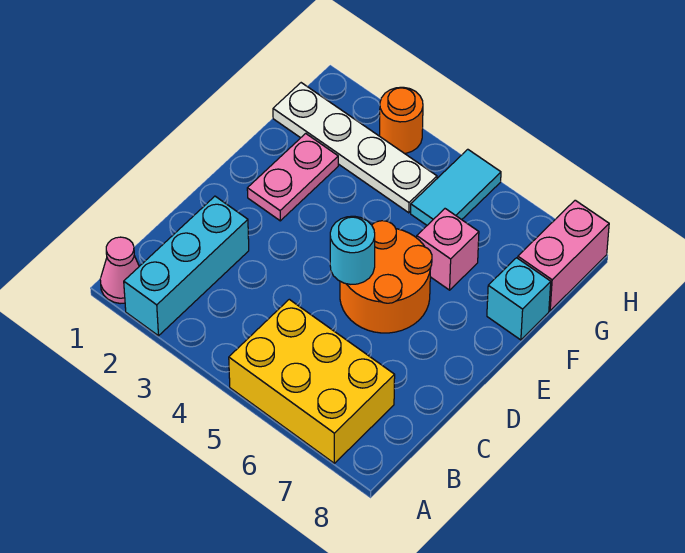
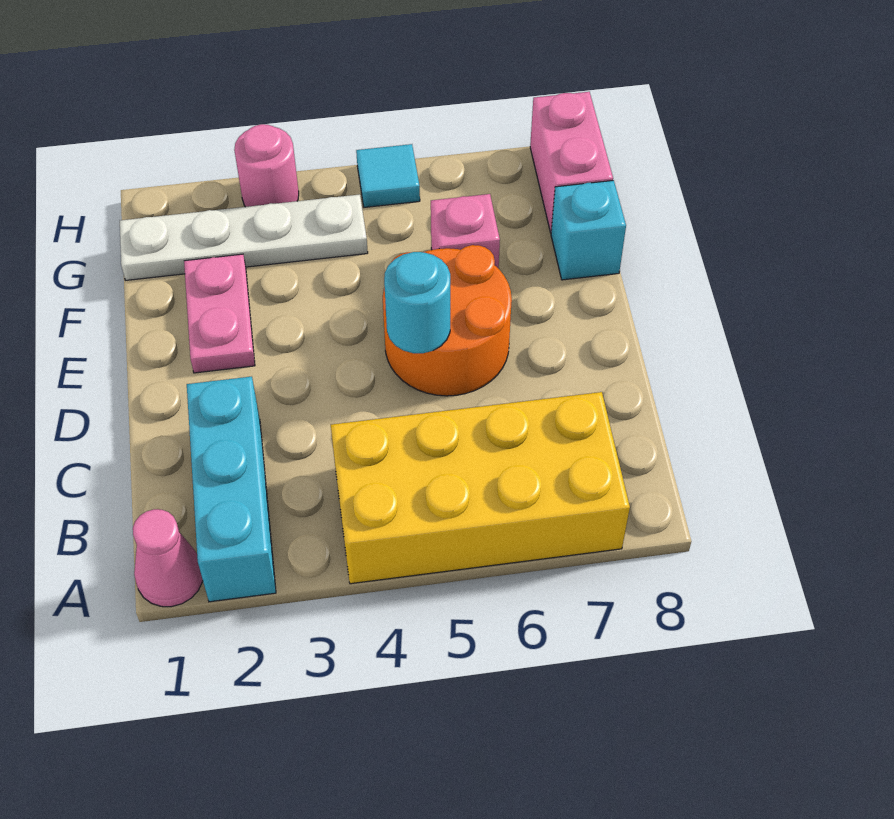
yellow 2x3 brick [229,299,395,463] -> yellow 2x4 brick [331,392,630,584]
cyan 1x2 tile [411,149,501,225] -> cyan 1x1 tile [356,144,420,207]
orange 1x1 round brick [380,87,423,153] -> pink 1x1 round brick [234,124,299,207]

